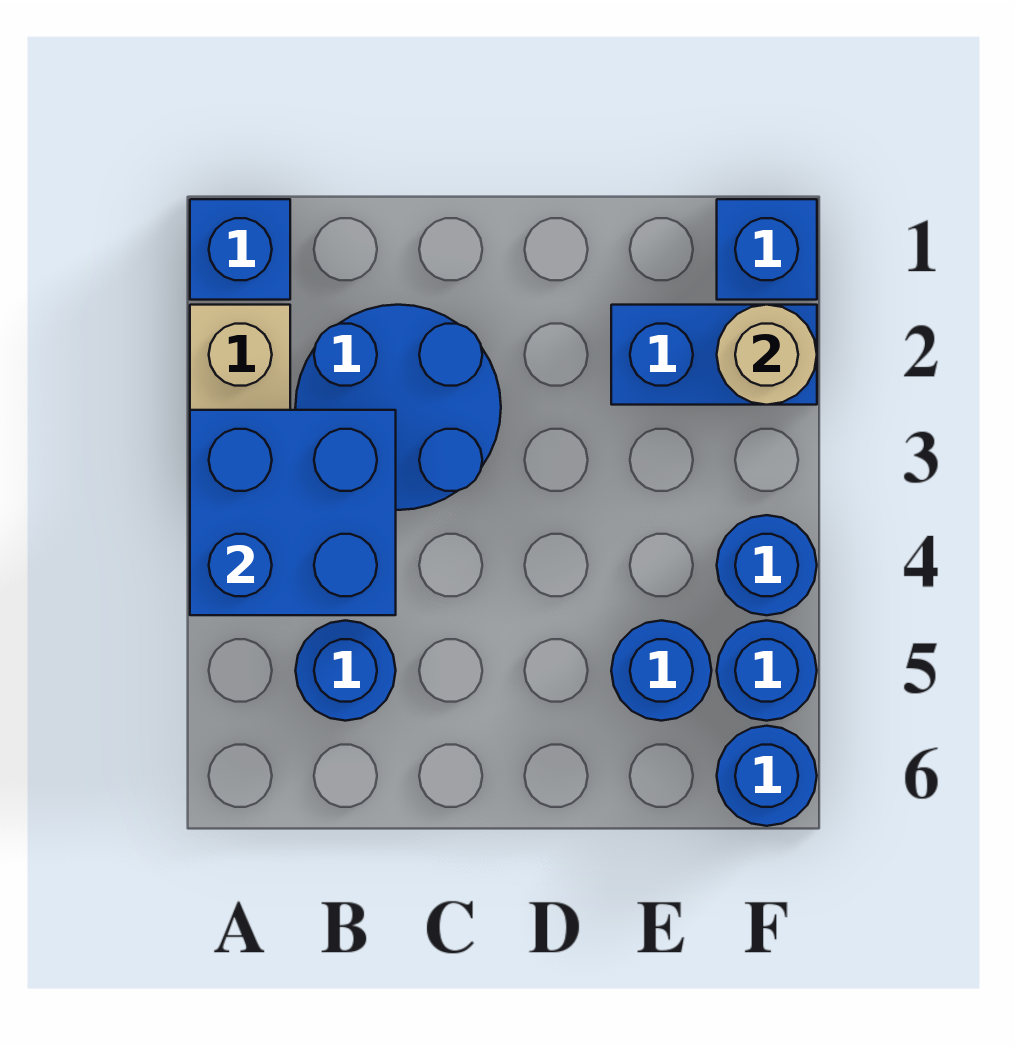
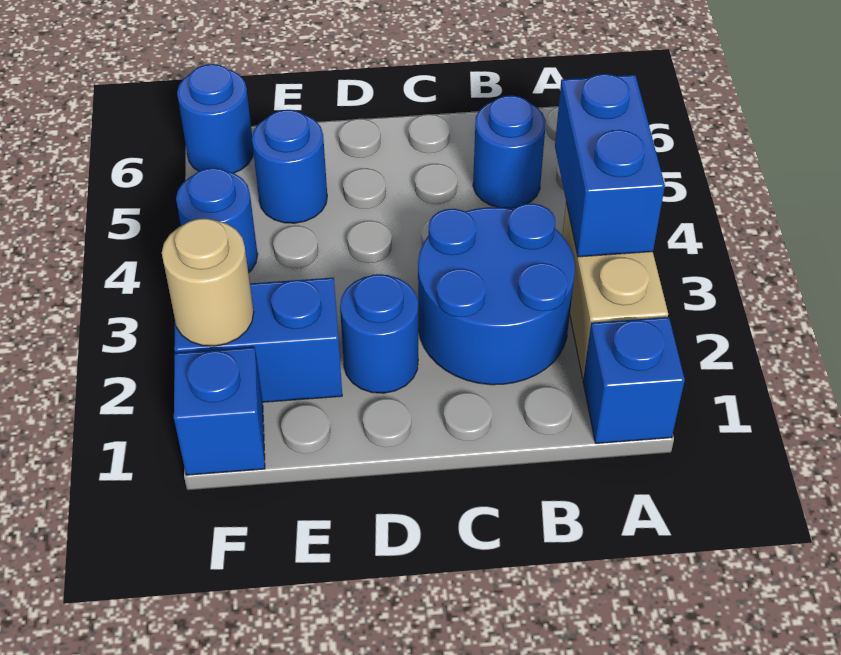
blue 2x2 brick [190,410,396,615] -> blue 1x2 brick [555,74,665,257]
blue 1x1 round brick [717,620,817,721] -> blue 1x1 round brick moved to [340,274,418,393]

